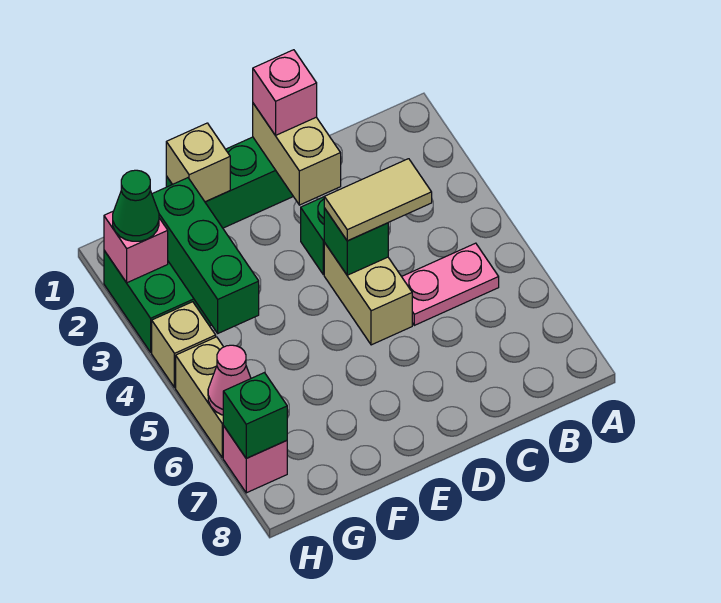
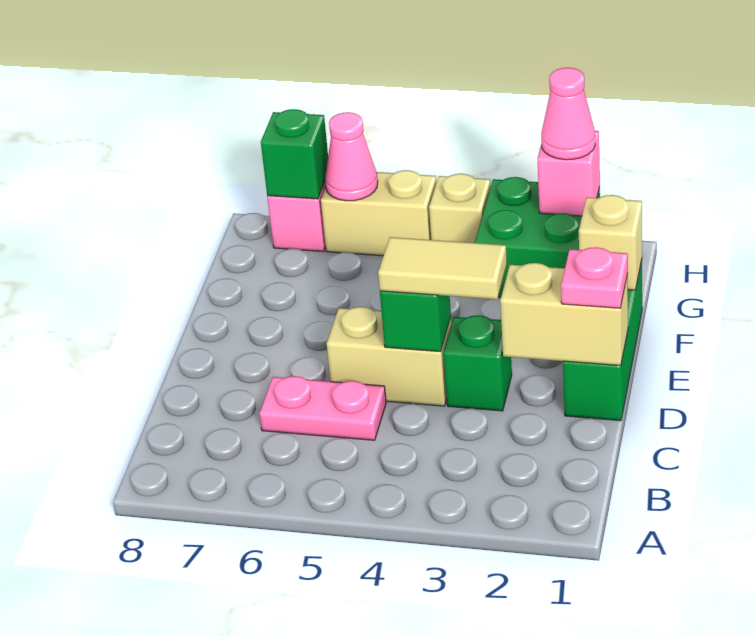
pink 1x2 plate [402,243,499,325] -> pink 1x2 plate turned to [259,376,386,440]
tan 1x2 tile [324,159,432,241] -> tan 1x2 tile turned to [378,237,507,299]
pink 1x1 brick [253,50,317,135] -> pink 1x1 plate [561,247,628,308]
green 1x3 brick [152,178,259,333] -> none
green 1x1 cone [113,170,159,241] -> pink 1x1 cone [541,68,595,160]

